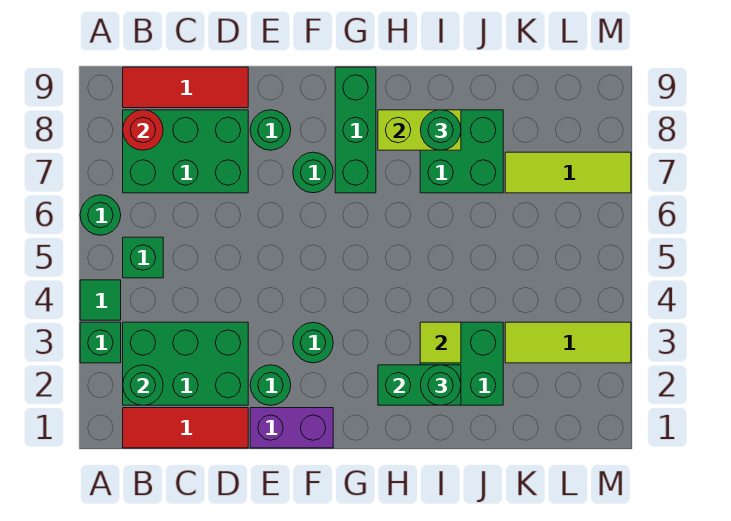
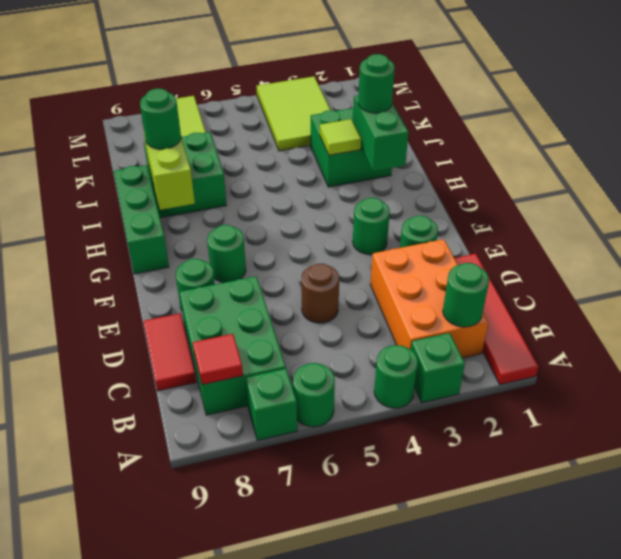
green 1x1 tile [80,280,121,320] -> green 1x1 round brick [374,345,418,408]
red 1x3 tile [123,408,248,448] -> red 1x4 tile [454,254,538,385]
green 2x3 brick [123,322,248,405] -> orange 2x3 brick [370,239,488,358]
green 1x1 brick [123,237,163,278] -> green 1x1 brick moved to [246,369,297,440]
red 1x1 round brick [123,110,163,150] -> red 1x1 tile [193,334,243,385]
red 1x3 tile [123,67,248,108] -> red 1x2 tile [143,313,196,391]
none -> brown 1x1 round brick [301,264,339,323]
purple 1x2 brick [250,408,333,448] -> none
green 1x3 brick [335,67,376,193] -> green 1x3 brick turned to [113,165,169,274]
lime 1x3 tile [505,322,631,363] -> lime 2x3 tile [257,77,330,151]

